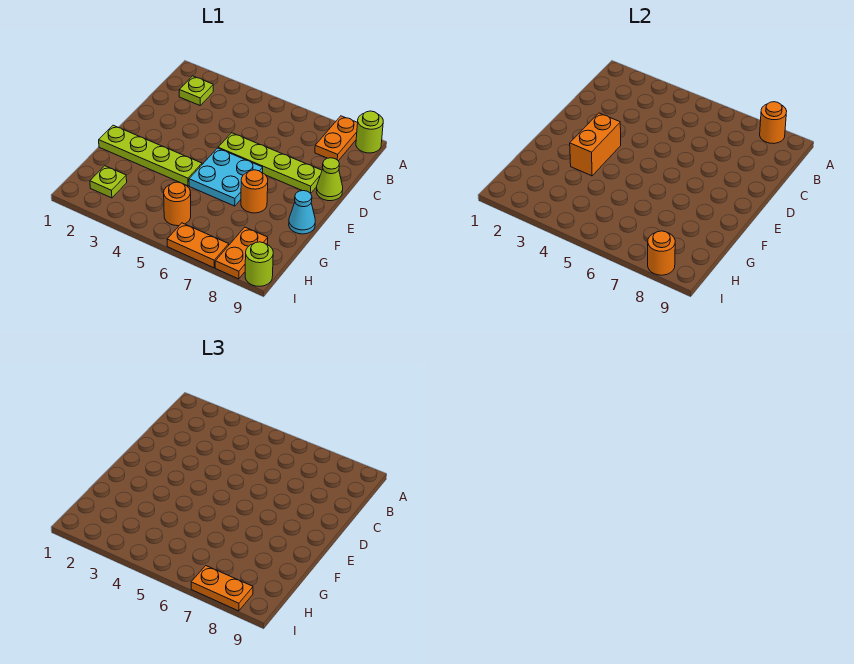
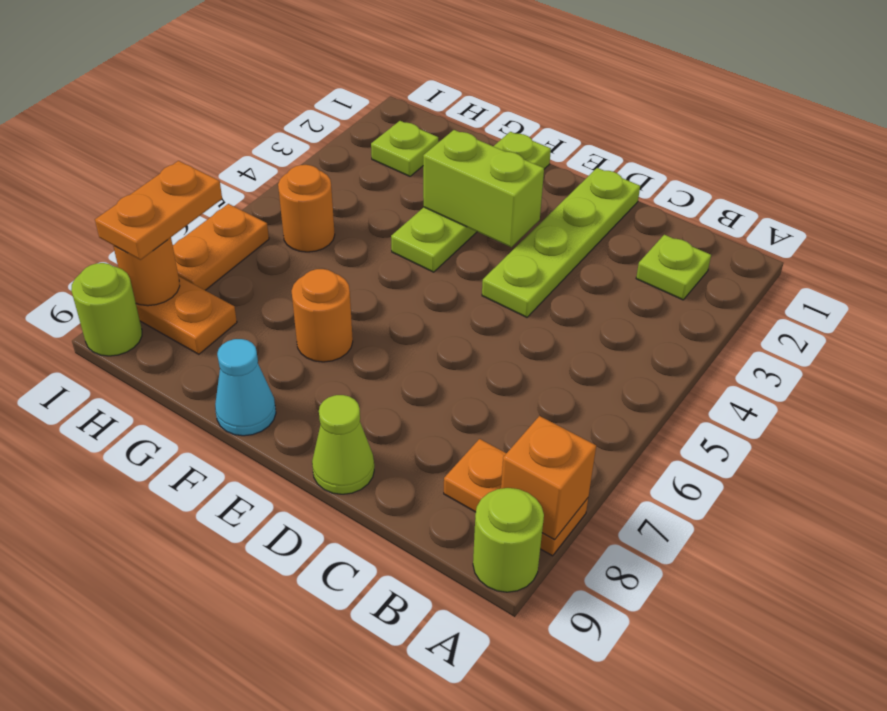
orange 1x1 round brick [760,102,787,144] -> orange 1x1 brick [501,416,596,540]
lime 1x4 plate [218,133,322,193] -> lime 1x4 plate moved to [482,168,640,317]
orange 1x2 brick [570,113,621,176] -> lime 1x2 brick [423,130,544,247]
cyan 2x2 plate [189,148,263,206] -> none

